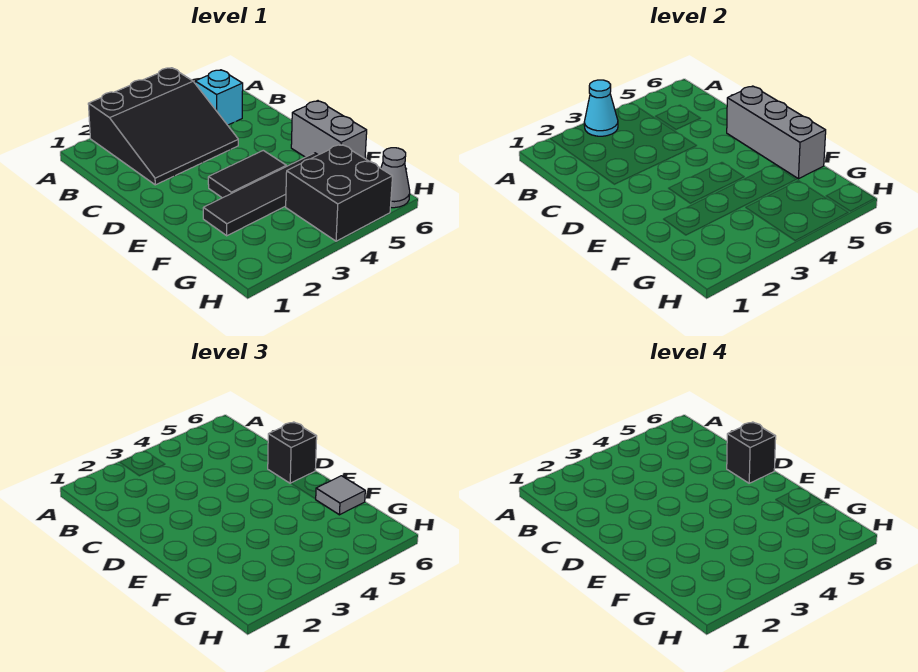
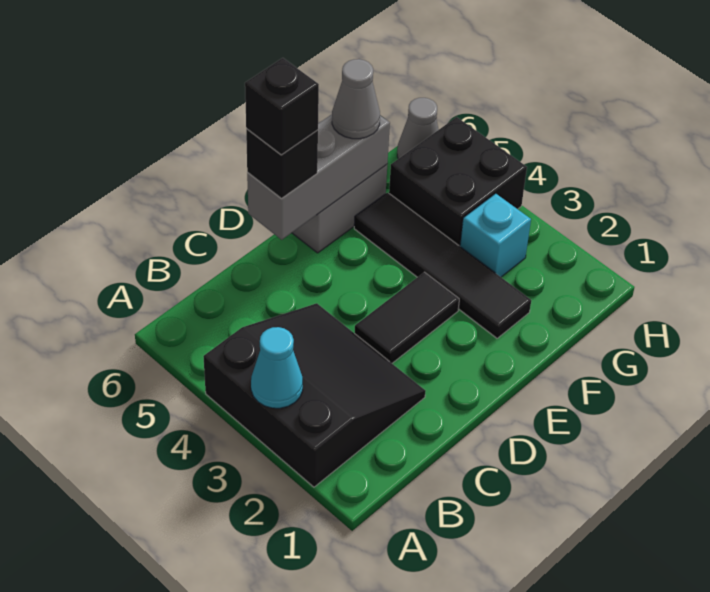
cyan 1x1 brick [195,70,243,125] -> cyan 1x1 brick moved to [460,193,531,277]
black 1x2 tile [208,150,286,198] -> black 1x2 tile turned to [355,272,459,363]
grey 1x1 tile [316,476,365,515] -> grey 1x1 cone [332,59,380,139]

